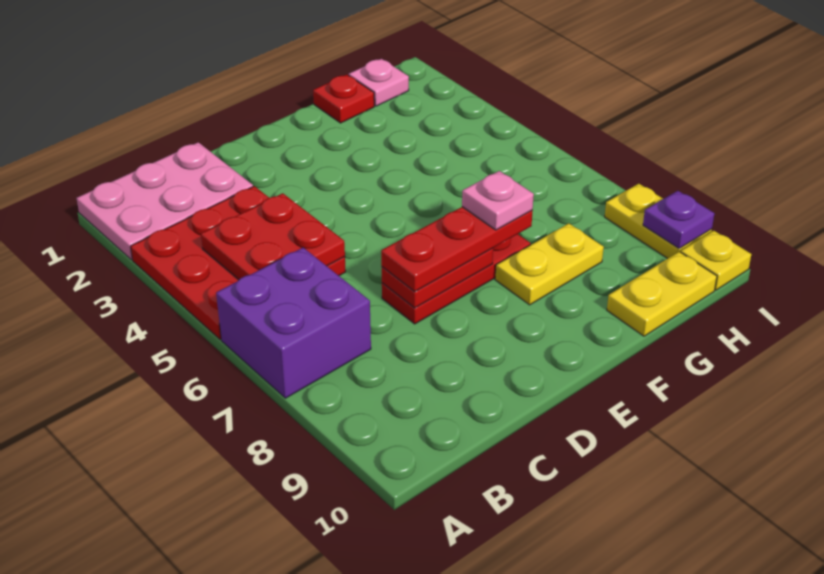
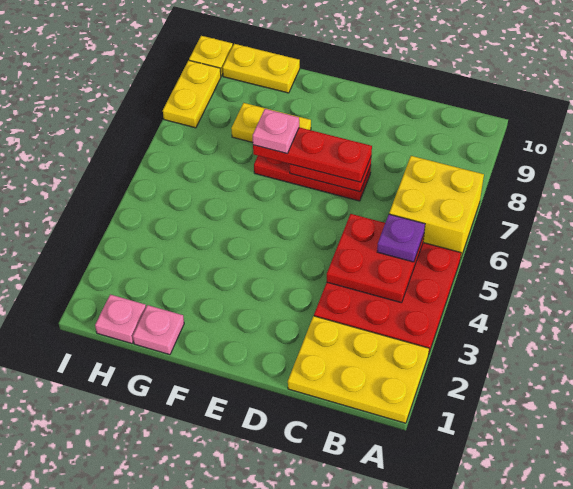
pink 2x3 plate [77,142,253,260] -> yellow 2x3 plate [288,316,429,423]
purple 2x2 brick [216,248,371,398] -> yellow 2x2 brick [389,156,484,259]
red 1x1 plate [313,75,374,123] -> pink 1x1 plate [133,305,184,355]
purple 1x1 plate [643,191,714,248] -> purple 1x1 plate moved to [377,214,425,262]

